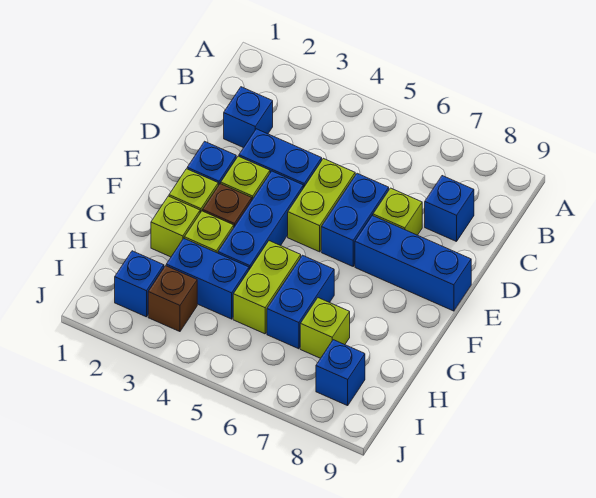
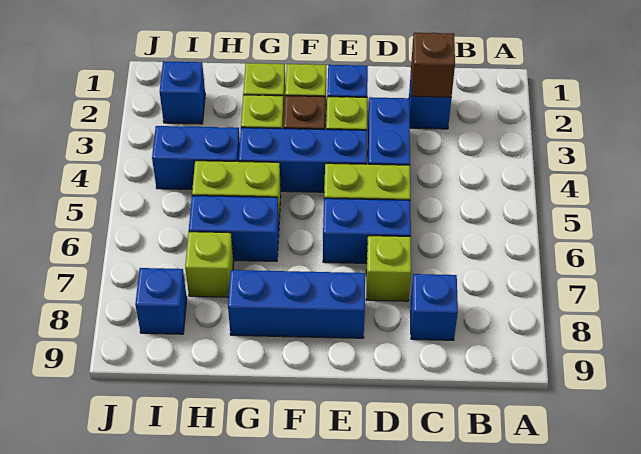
blue 1x3 brick [355,215,471,311] -> blue 1x3 brick turned to [228,270,365,338]
blue 1x2 brick [166,238,249,319] -> blue 1x2 brick turned to [152,126,240,189]
brown 1x1 brick [148,266,197,332] -> brown 1x1 brick moved to [411,33,455,97]

